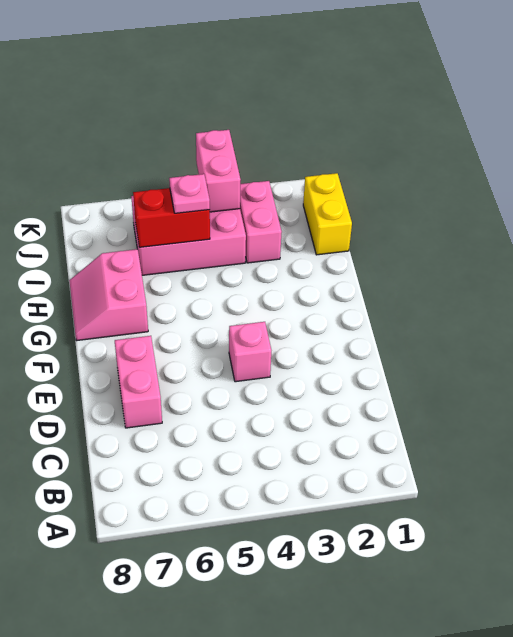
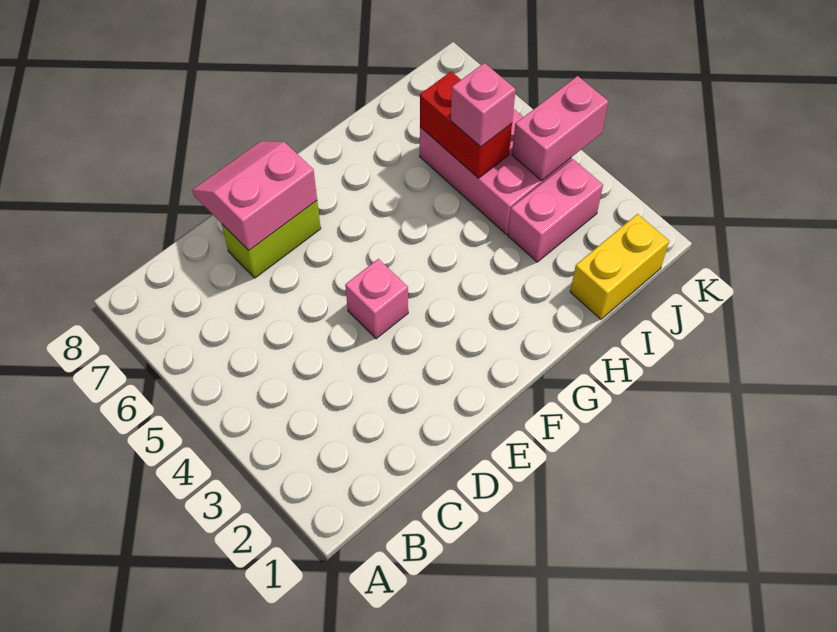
pink 1x2 brick [115,336,162,428] -> lime 1x2 brick [222,201,321,278]
pink 2x2 slope [69,249,148,341] -> pink 2x2 slope moved to [192,141,317,250]
pink 1x1 plate [169,174,210,213] -> pink 1x1 brick [451,63,516,147]

